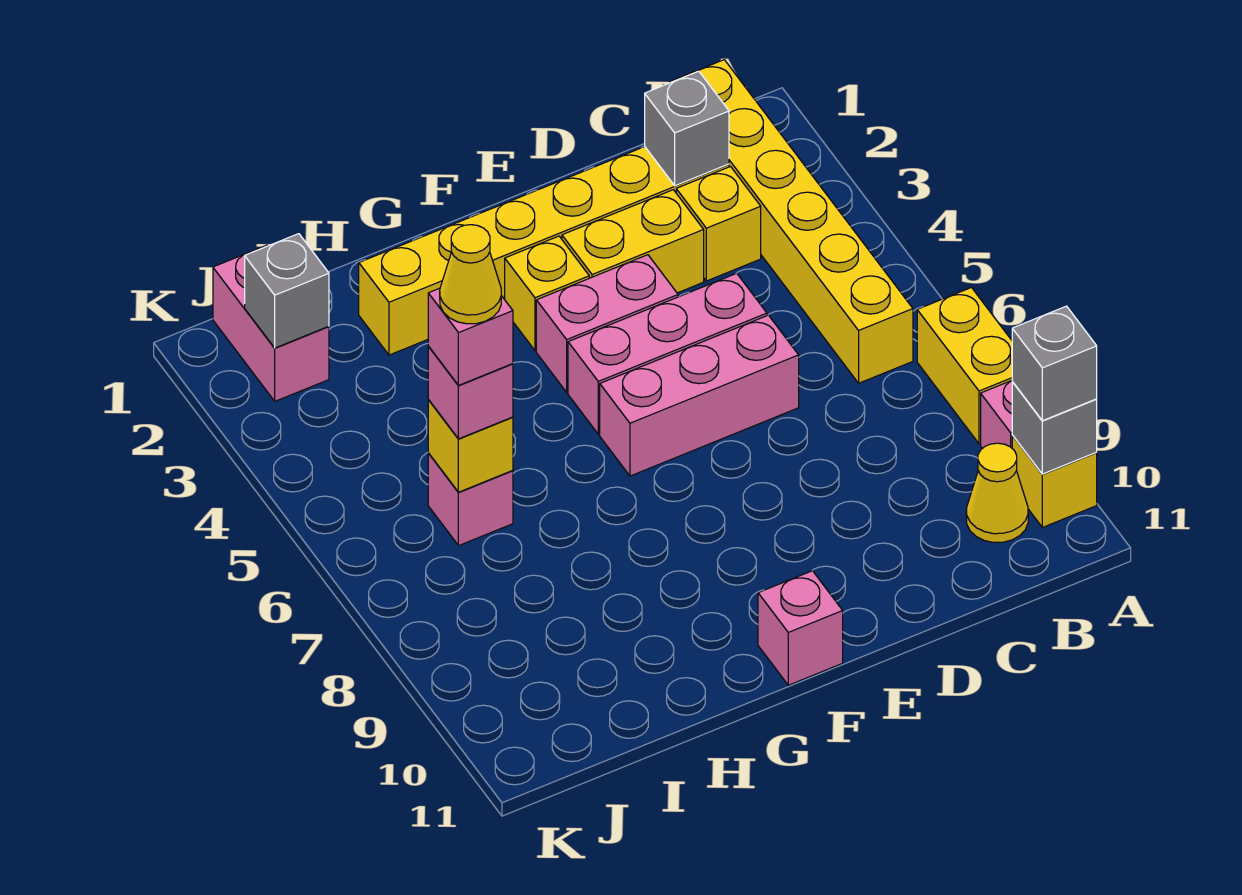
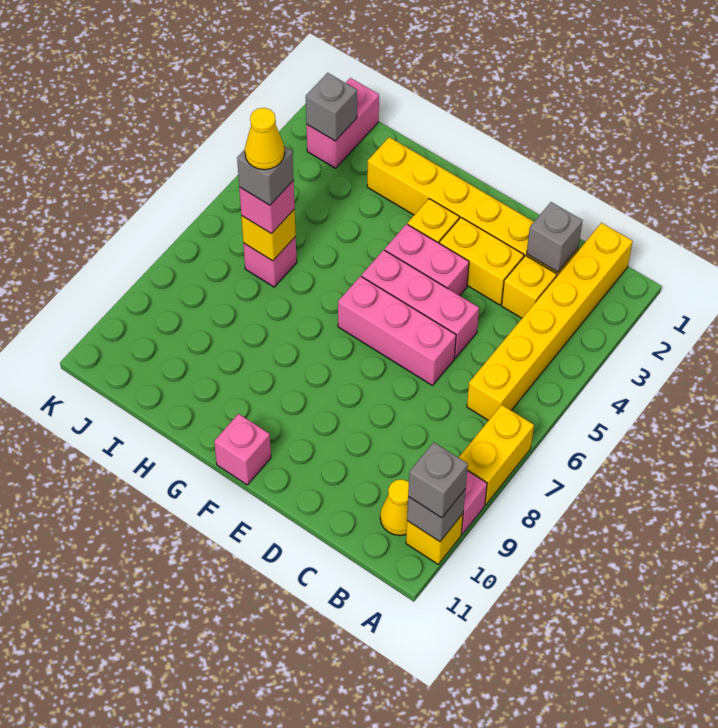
pink 1x1 brick [428,288,513,385] -> grey 1x1 brick [237,146,294,205]

